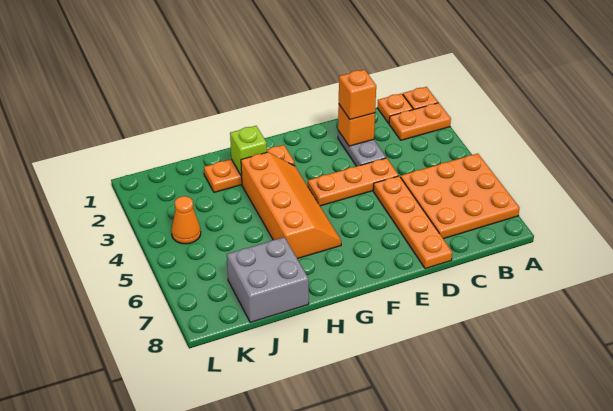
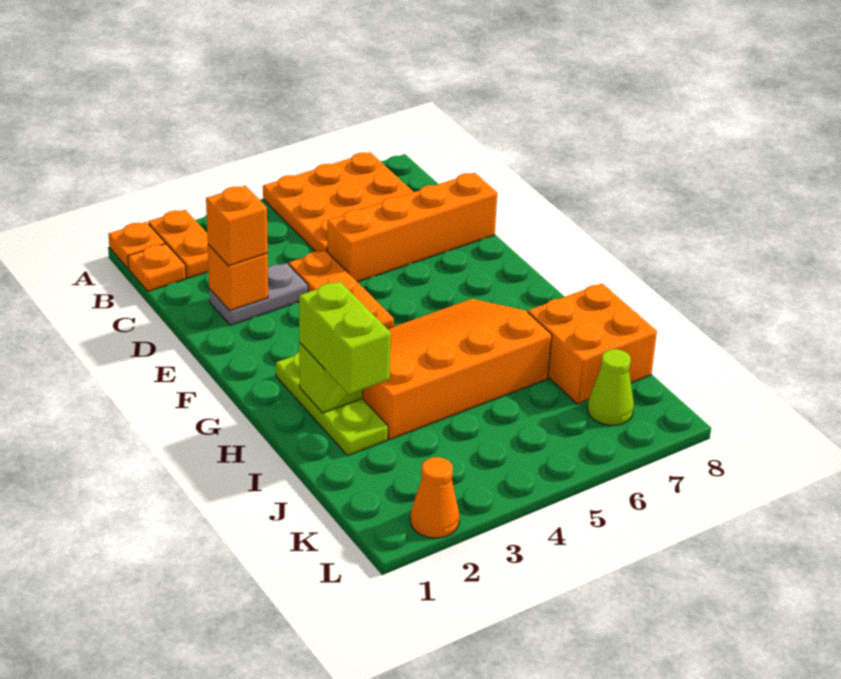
orange 1x4 plate [373,176,452,269] -> orange 1x4 brick [327,173,497,282]
orange 1x3 plate [204,145,295,192] -> lime 1x3 plate [276,352,388,456]
orange 2x4 slope [241,152,341,259] -> orange 3x4 slope [363,299,552,439]
none -> lime 1x2 brick [299,281,391,395]
grey 2x2 brick [227,237,309,322] -> orange 2x2 brick [528,283,657,404]
orange 1x1 cone [171,196,201,244] -> orange 1x1 cone moved to [410,457,459,538]
none -> lime 1x1 cone [588,349,634,425]

